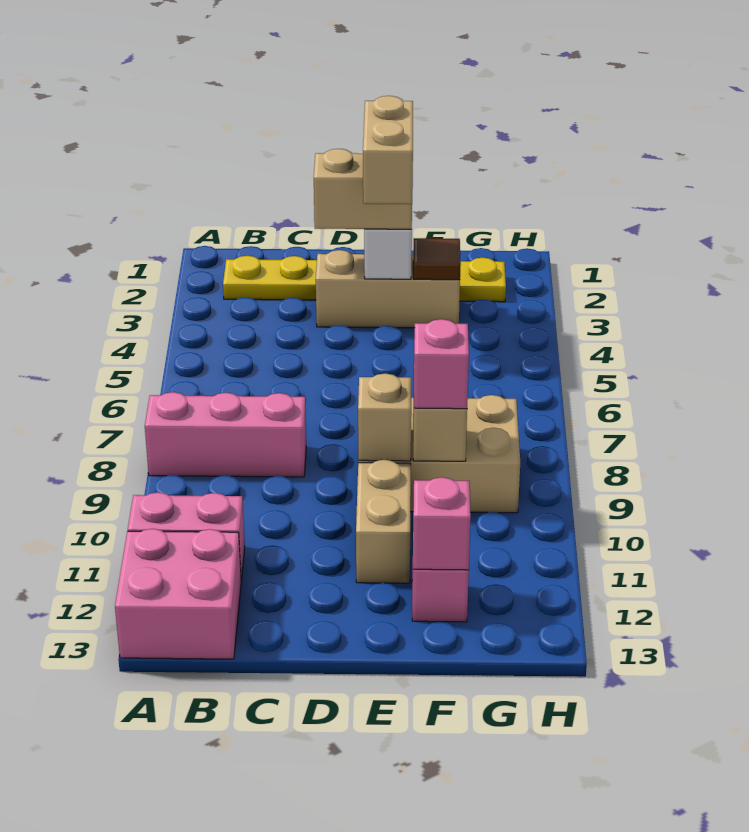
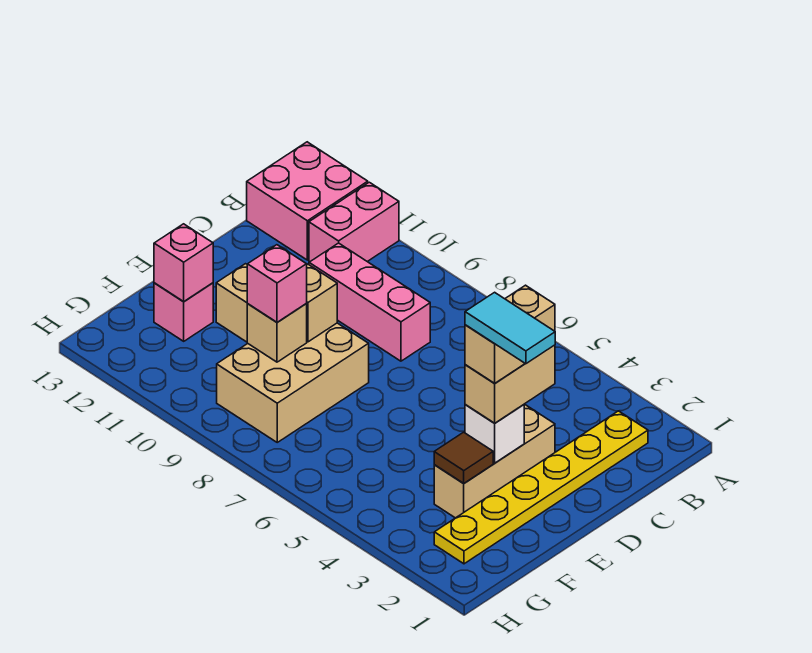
pink 1x3 brick [145,392,306,477] -> pink 1x3 brick turned to [309,243,430,361]
none -> cyan 1x2 tile [465,292,555,364]
tan 1x2 brick [363,96,413,204] -> tan 1x2 brick turned to [465,285,555,383]

